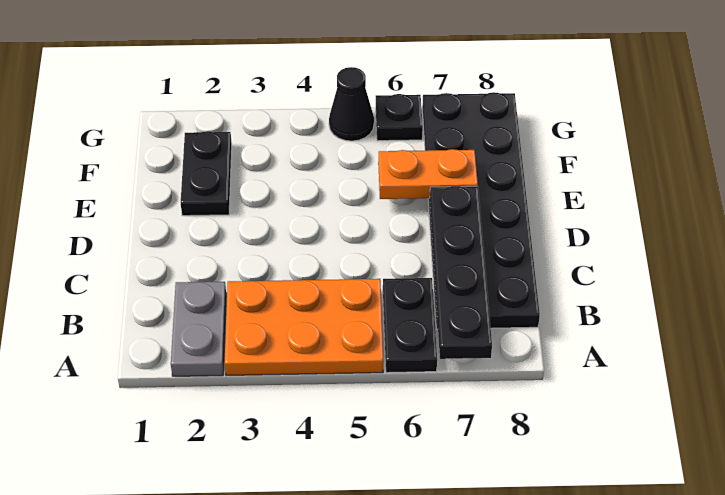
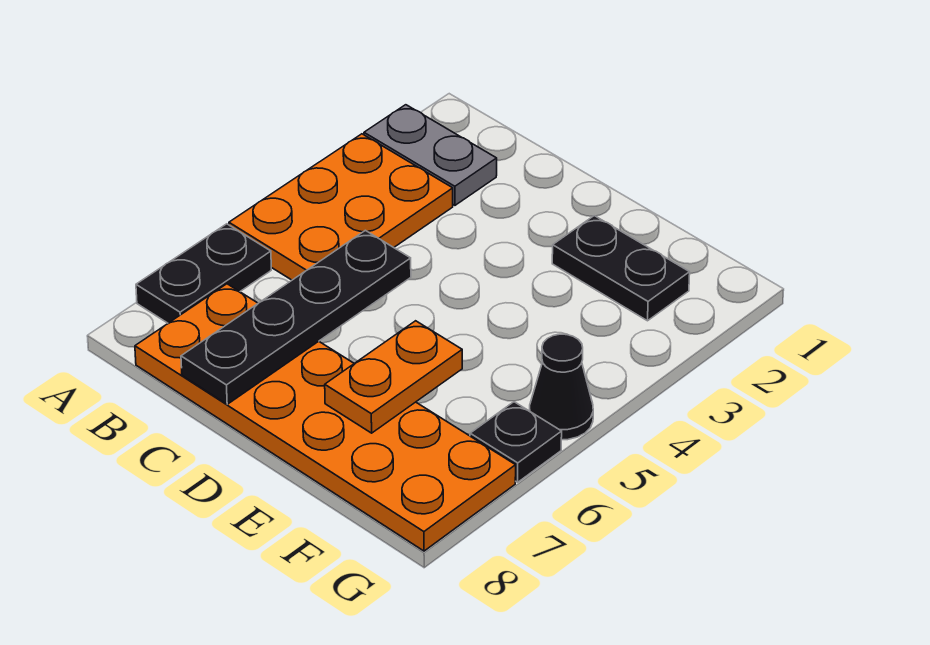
black 1x2 plate [383,278,437,373] -> black 1x2 plate turned to [136,224,271,323]
black 1x4 plate [430,186,492,359] -> black 1x4 plate turned to [181,230,411,404]
black 2x6 plate [422,92,540,329] -> orange 2x6 plate [135,284,516,551]

